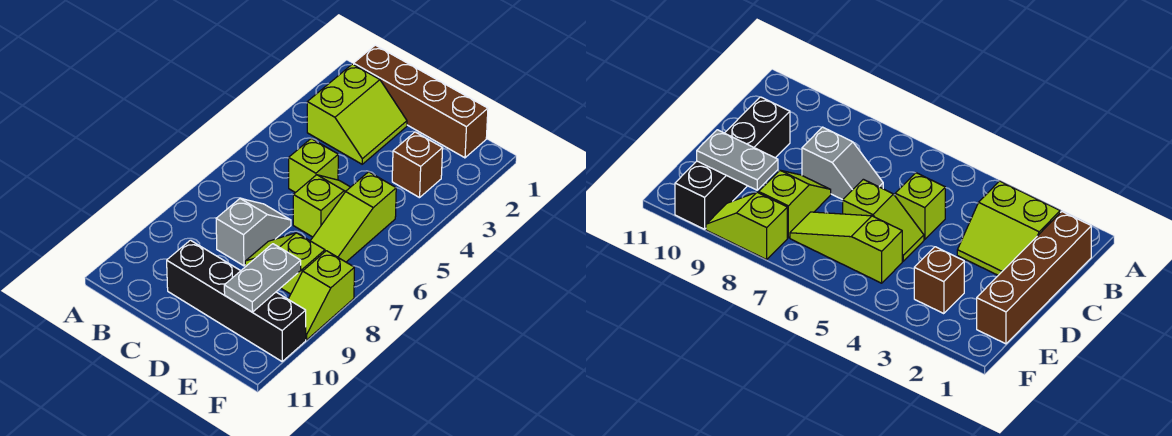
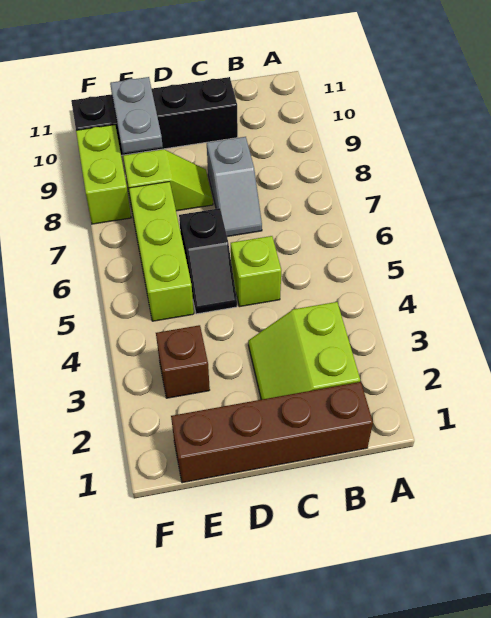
lime 1x2 slope [293,175,350,237] -> black 1x2 slope [179,208,237,314]
lime 1x3 slope [311,172,396,262] -> lime 1x3 brick [129,182,194,321]
lime 1x2 slope [288,251,354,340] -> lime 1x2 brick [76,125,131,224]

